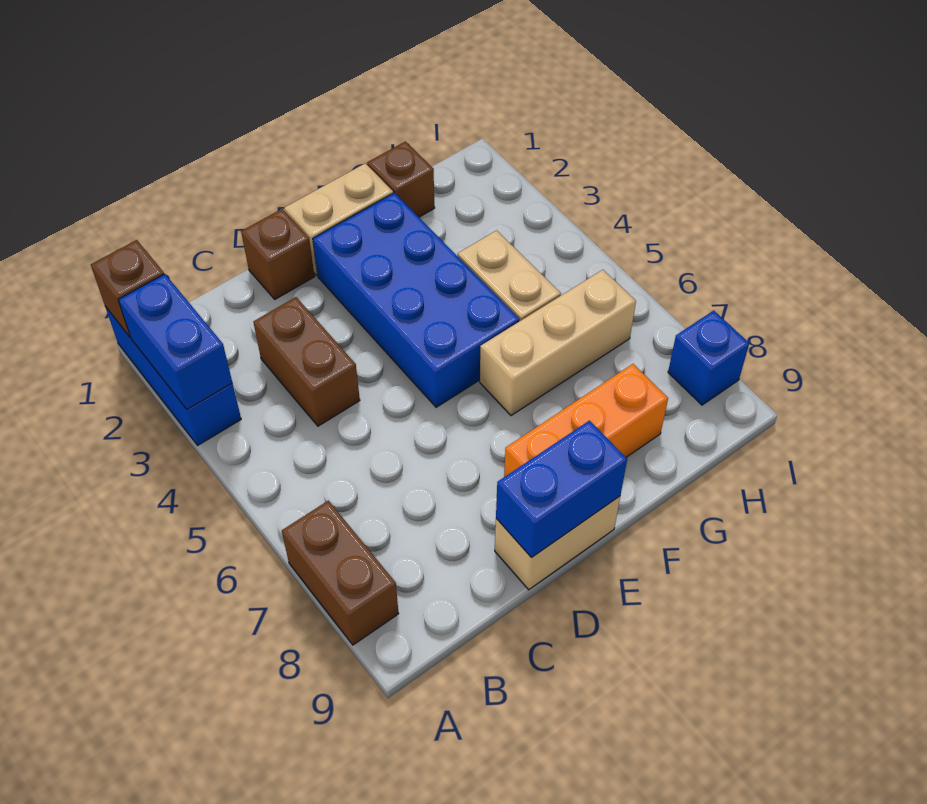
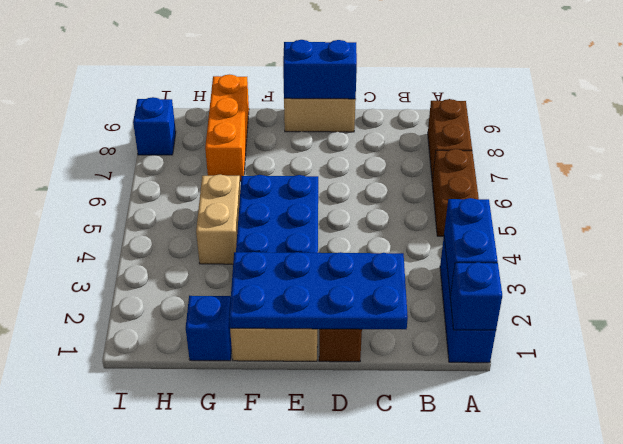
brown 1x1 brick [91,240,164,337] -> blue 1x1 brick [450,262,502,330]
none -> blue 2x4 plate [229,252,408,329]
brown 1x2 brick [253,297,360,426] -> brown 1x2 brick moved to [432,149,479,236]
orange 1x3 brick [504,364,668,477] -> orange 1x3 brick turned to [205,74,249,181]
tan 1x3 brick [480,270,636,416] -> none
brown 1x1 brick [367,141,435,217] -> blue 1x1 brick [186,296,232,361]

